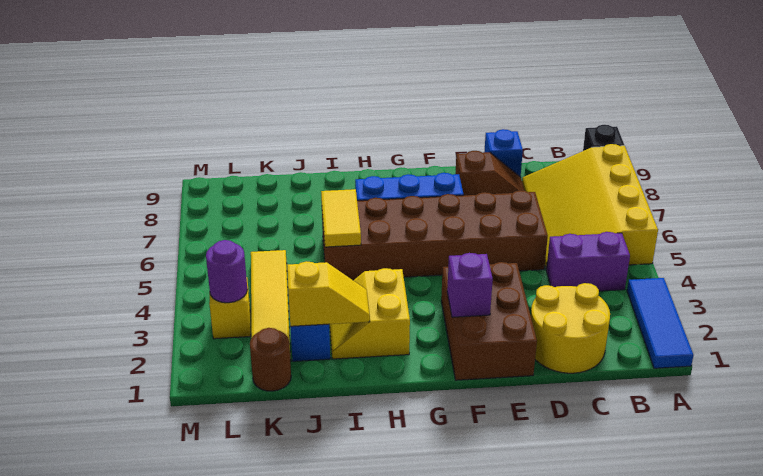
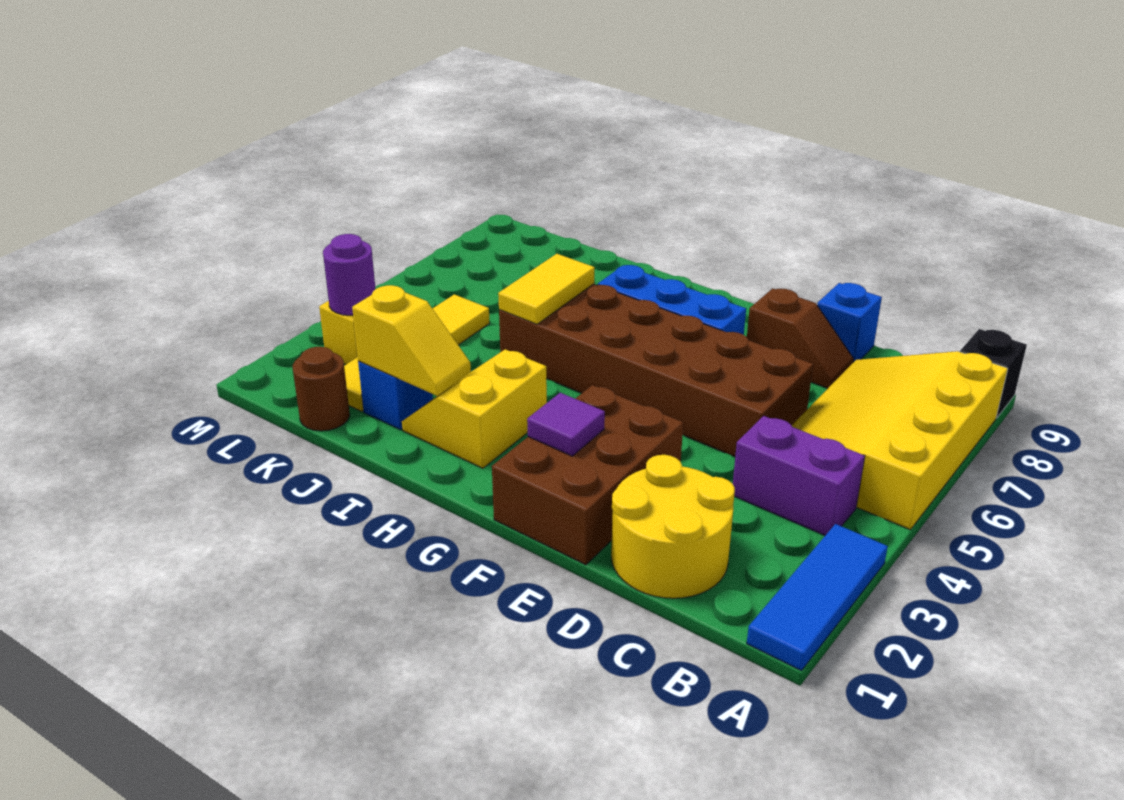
purple 1x1 brick [447,253,493,317] -> purple 1x1 tile [527,393,605,456]

